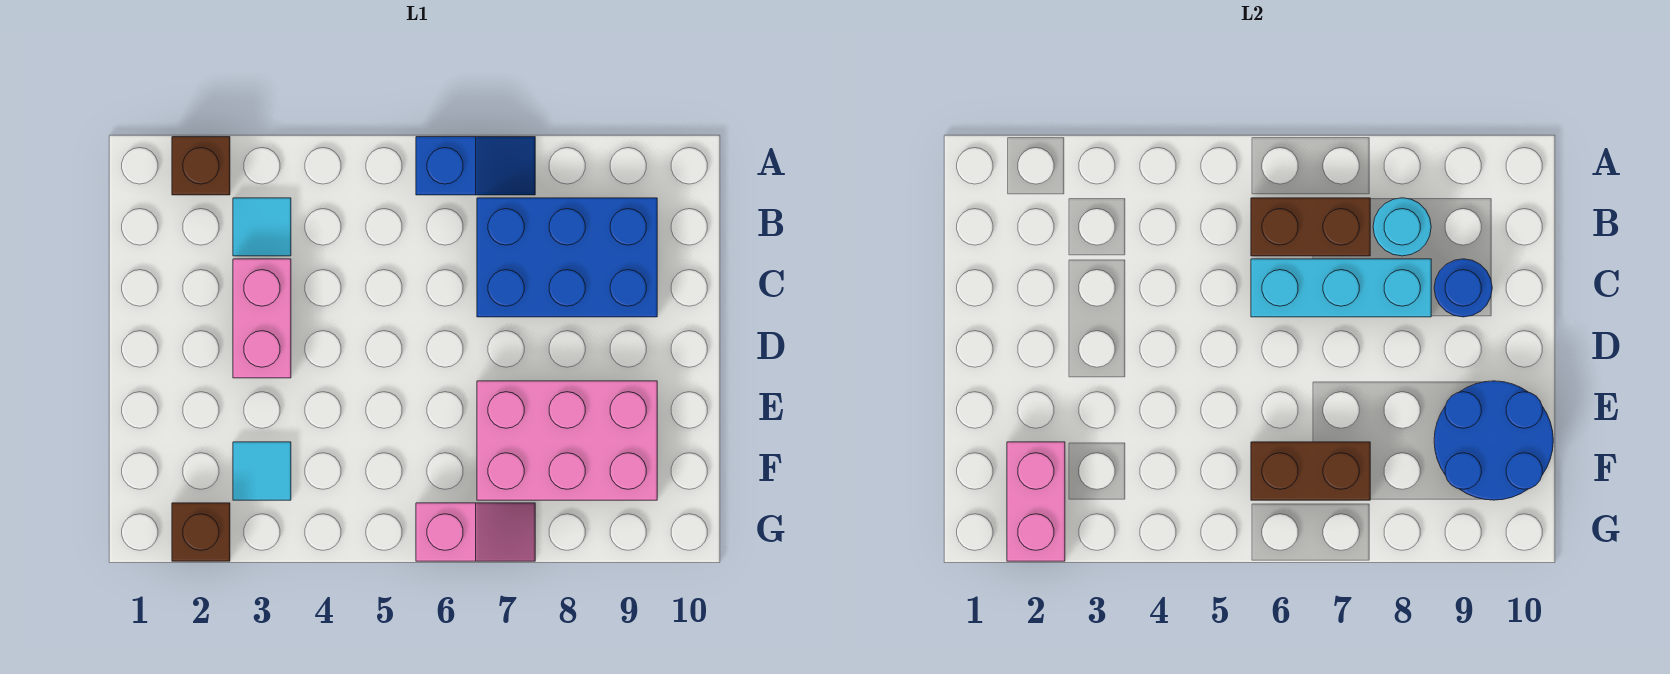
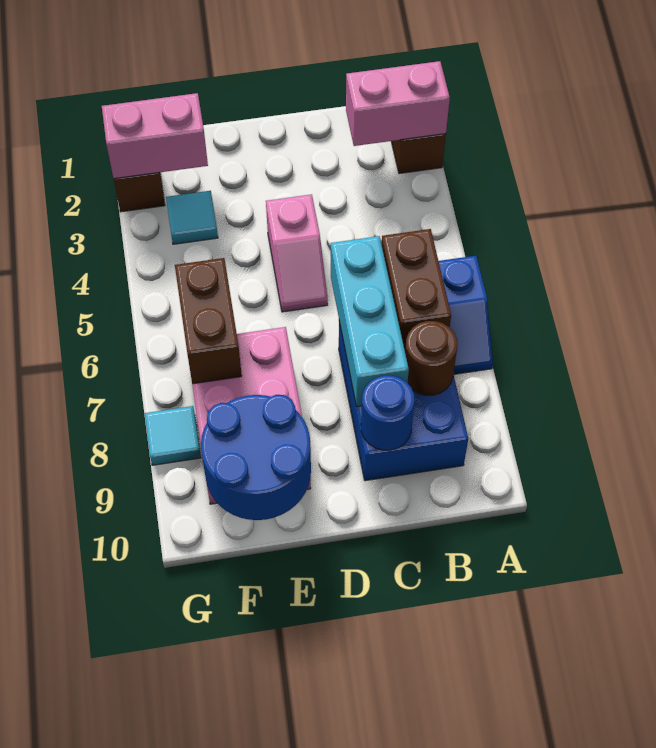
cyan 1x1 tile [233,198,291,256] -> cyan 1x1 tile moved to [145,406,201,465]
cyan 1x1 round brick [1373,198,1431,256] -> brown 1x1 round brick [405,321,457,395]
pink 1x2 brick [233,259,291,378] -> pink 1x2 brick moved to [346,61,450,146]
pink 1x2 slope [416,503,535,561] -> pink 1x2 slope moved to [266,194,328,312]

